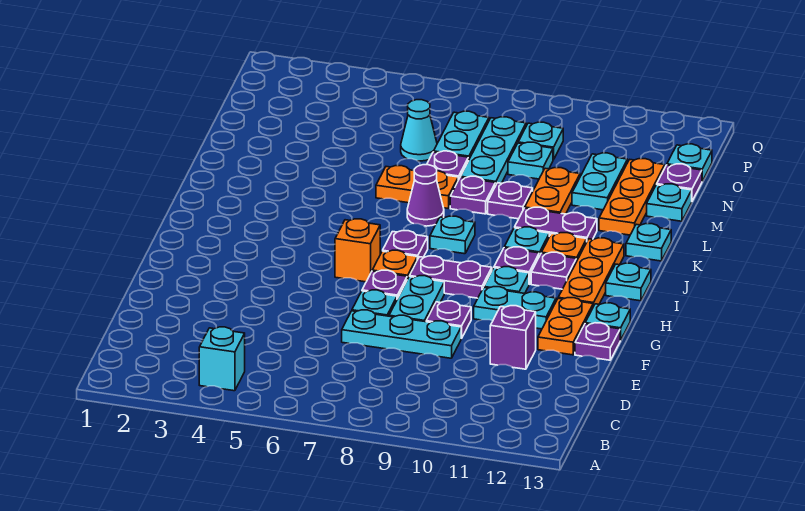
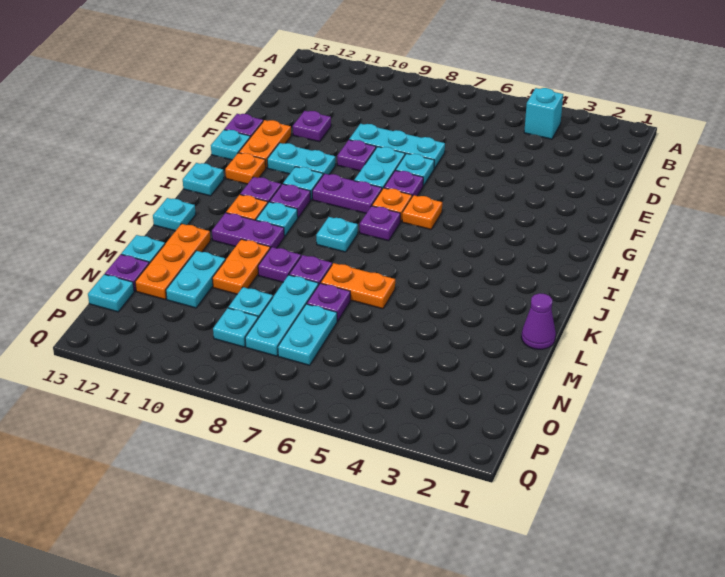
purple 1x1 brick [490,306,536,369] -> purple 1x1 plate [293,111,331,142]
orange 1x1 brick [335,219,380,282] -> orange 1x1 plate [402,195,442,229]
orange 1x3 plate [558,238,624,306] -> orange 1x1 plate [225,153,266,184]
purple 1x1 cone [407,165,444,226] -> purple 1x1 cone moved to [521,293,556,349]
cyan 1x1 cone [401,100,437,161] -> none

